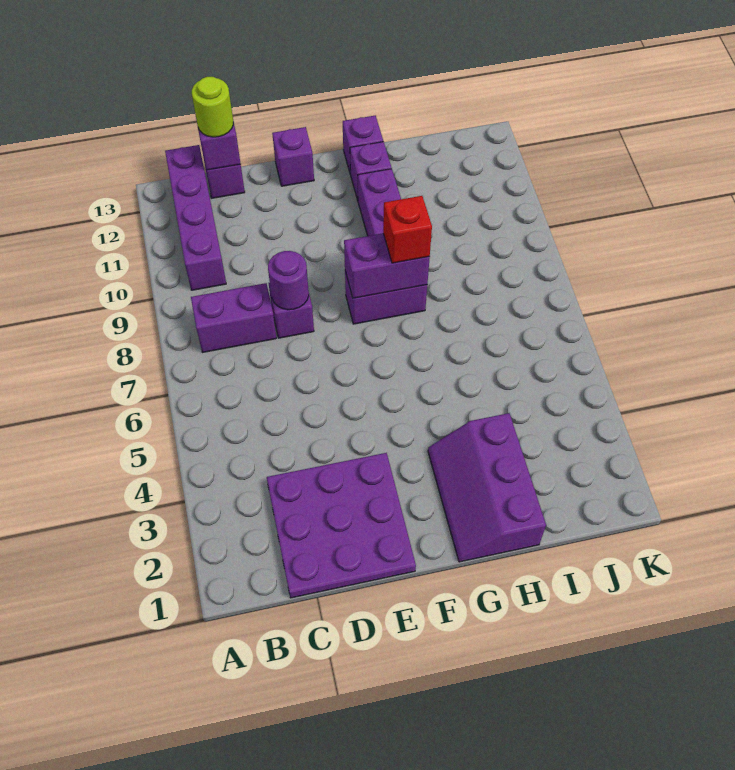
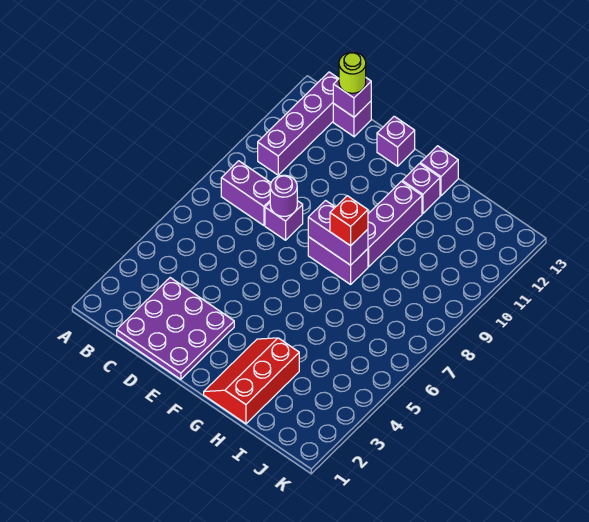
purple 2x3 slope [428,413,546,562] -> red 2x3 slope [204,338,299,424]

